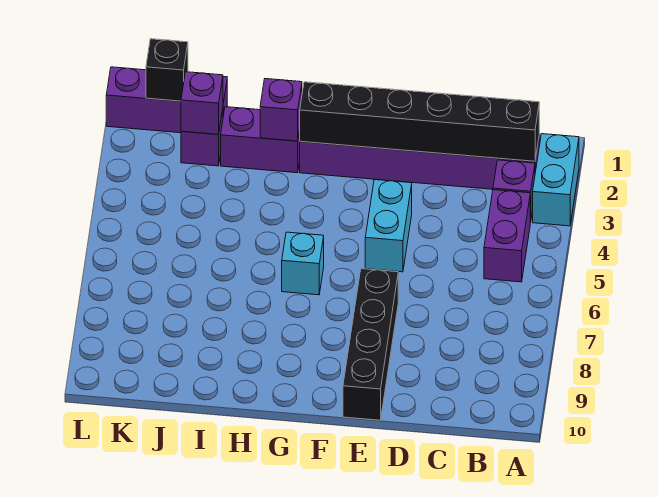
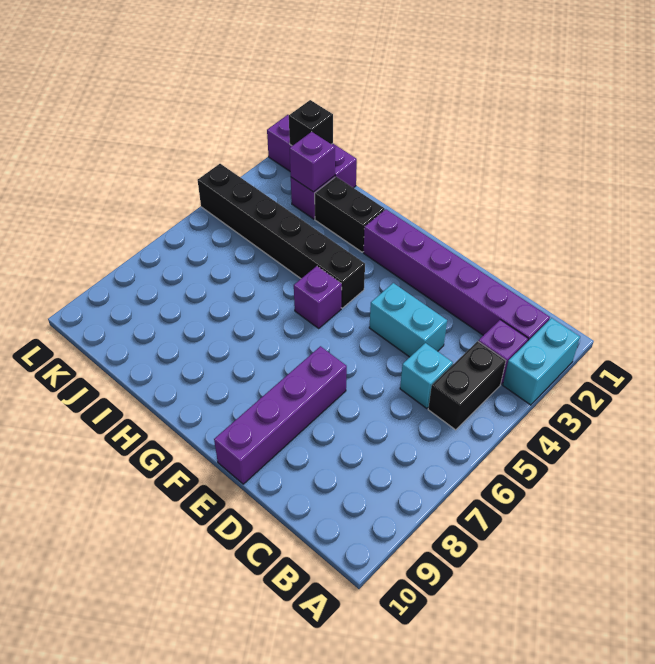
black 1x6 brick [299,82,539,161] -> black 1x6 brick moved to [198,164,365,308]
purple 1x2 brick [484,190,530,282] -> black 1x2 brick [428,341,506,430]
cyan 1x2 brick [365,180,412,272] -> cyan 1x2 brick turned to [369,283,447,357]
black 1x4 brick [343,269,398,420] -> purple 1x4 brick [214,346,347,484]
cyan 1x1 brick [282,232,324,295] -> cyan 1x1 brick moved to [400,343,453,409]
purple 1x2 brick [221,107,300,173] -> black 1x2 brick [315,177,385,252]
purple 1x1 brick [260,79,302,141] -> purple 1x1 brick moved to [294,266,342,328]

